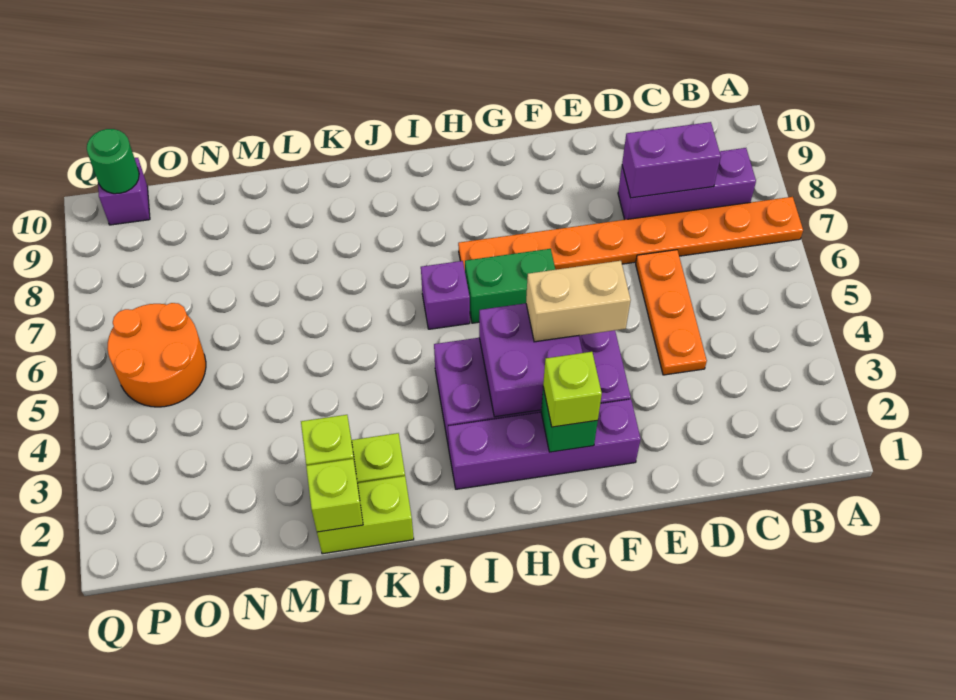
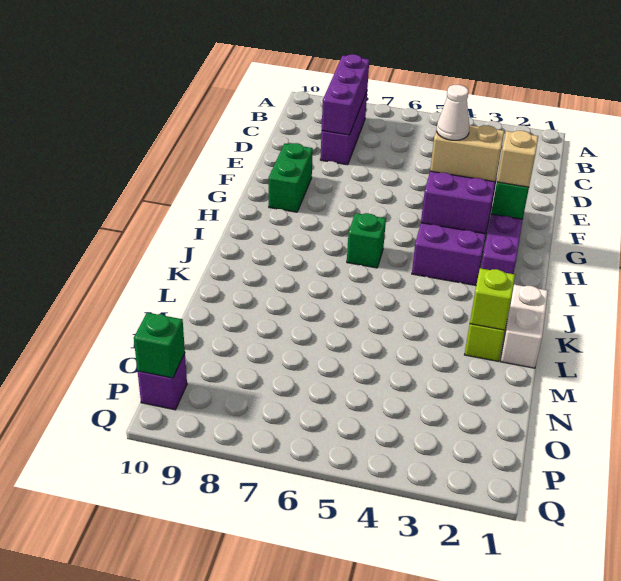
orange 1x8 plate [458,197,803,270] -> none
purple 1x2 brick [622,122,721,198] -> purple 1x3 brick [322,54,369,135]
orange 1x3 plate [636,250,707,375] -> none
tan 1x2 brick [526,261,631,342] -> tan 1x2 brick turned to [430,125,504,182]
lime 1x1 brick [543,352,602,427] -> tan 1x1 brick [497,131,538,187]
none -> white 1x1 cone [437,85,470,140]
green 1x2 brick [465,249,555,323] -> green 1x2 brick moved to [269,143,313,212]
purple 1x1 brick [421,261,470,329] -> green 1x1 brick [347,213,386,268]
lime 1x2 brick [317,476,414,554] -> white 1x2 brick [500,285,548,368]
lime 1x1 brick [306,459,363,532] -> none
orange 2x2 round brick [107,303,206,407] -> none
green 1x1 round brick [87,129,139,194] -> green 1x1 brick [134,313,185,378]

